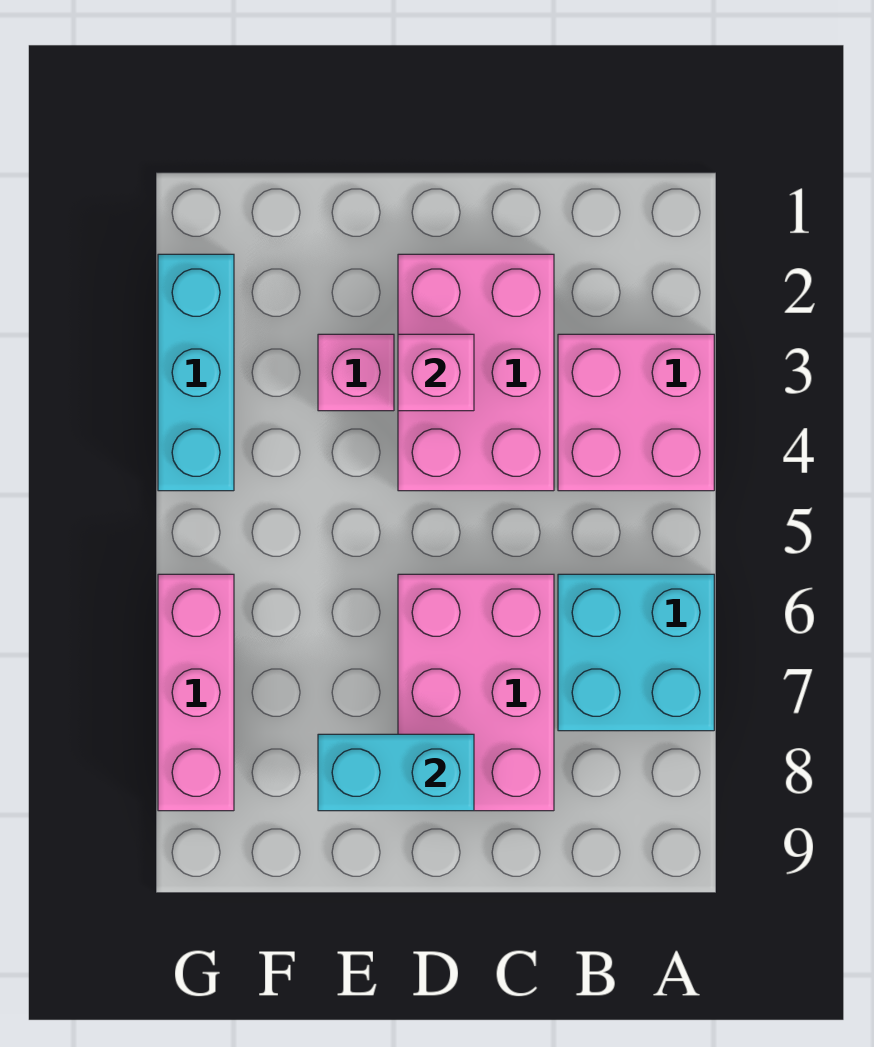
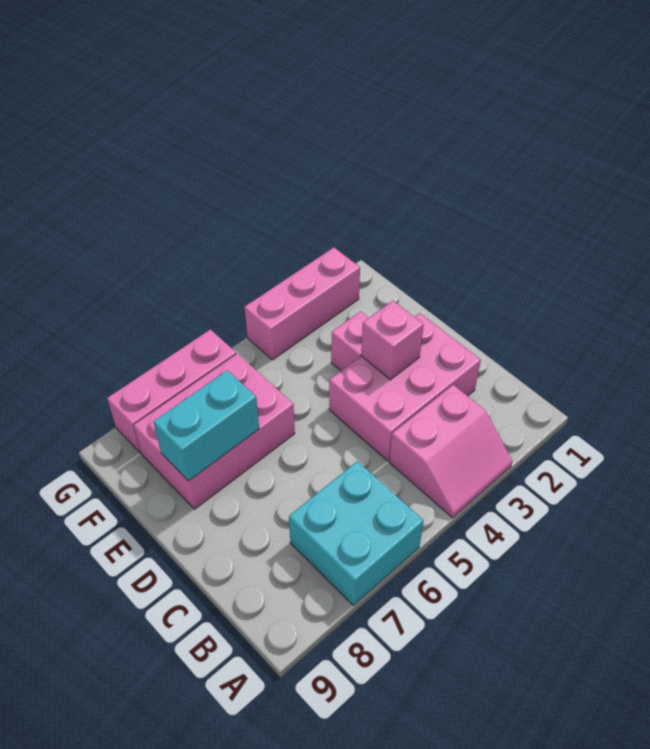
pink 2x2 brick [558,334,714,491] -> pink 2x2 slope [389,385,513,518]
pink 2x3 brick [398,574,554,811] -> pink 2x3 brick moved to [134,354,295,509]
cyan 1x2 brick [318,734,474,811] -> cyan 1x2 brick turned to [153,370,259,481]
cyan 1x3 brick [158,254,234,491] -> pink 1x3 brick [245,248,360,360]

